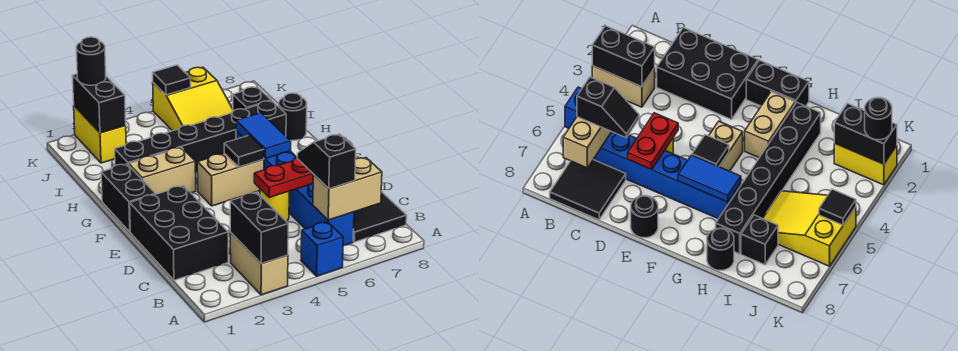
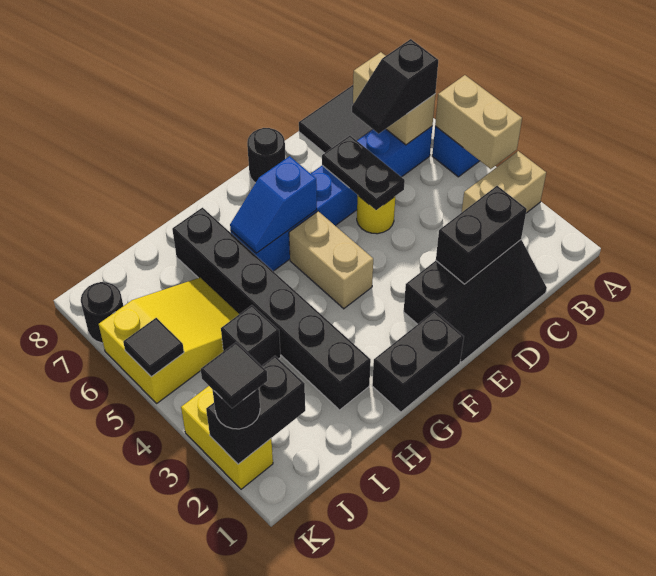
black 1x2 brick [230,192,288,264] -> black 1x2 brick moved to [436,186,527,284]
black 2x3 brick [130,186,228,280] -> black 2x3 slope [404,240,547,362]
red 1x2 plate [254,158,314,197] -> black 1x2 plate [322,136,405,210]
black 1x1 tile [224,135,264,167] -> black 1x1 tile moved to [201,342,267,408]
blue 1x2 tile [236,113,291,159] -> blue 1x2 slope [230,156,317,253]
tan 1x2 brick [129,147,196,194] -> tan 1x2 brick moved to [435,75,522,169]
black 1x1 round brick [279,93,307,141] -> black 1x1 round brick moved to [81,282,123,343]
black 1x1 brick [233,87,272,110] -> black 1x1 brick moved to [221,305,281,366]
yellow 1x2 brick [74,106,126,163] -> yellow 1x2 brick turned to [181,386,273,489]

